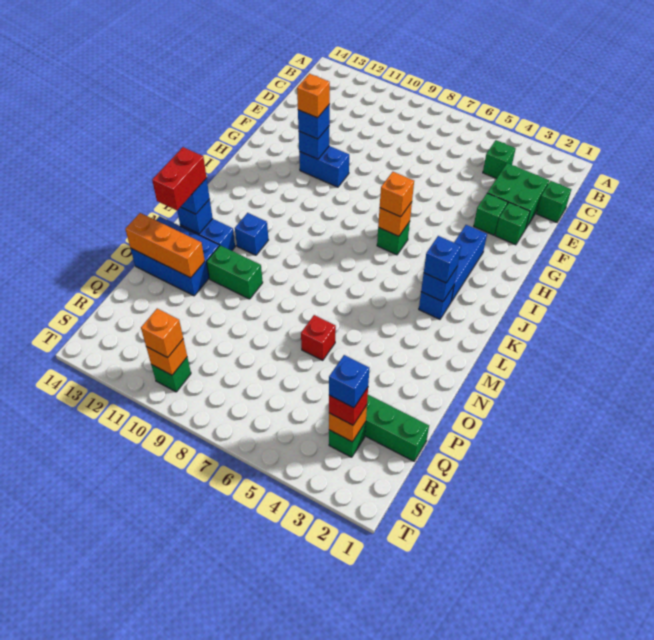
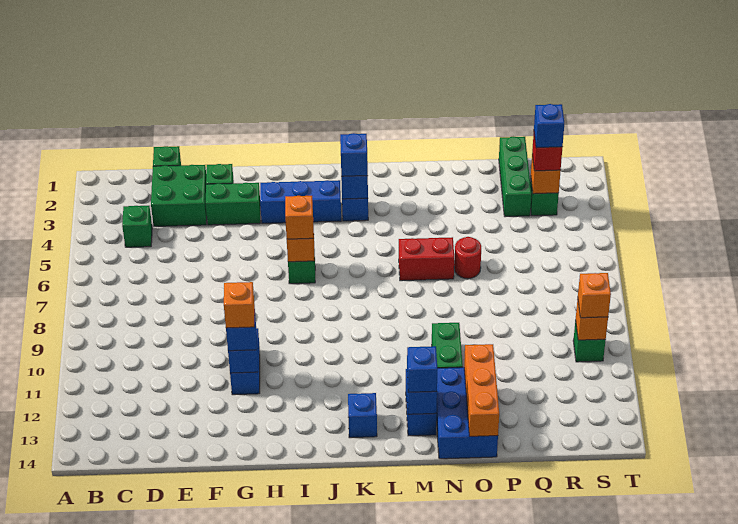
green 1x1 brick [474,193,508,235] -> green 1x2 brick [206,183,260,225]
blue 1x1 brick [235,213,268,255] -> blue 1x1 brick moved to [348,393,377,438]
red 1x2 brick [152,147,207,210] -> red 1x2 brick moved to [399,237,454,281]
red 1x1 brick [301,315,336,360] -> red 1x1 round brick [454,237,481,279]

